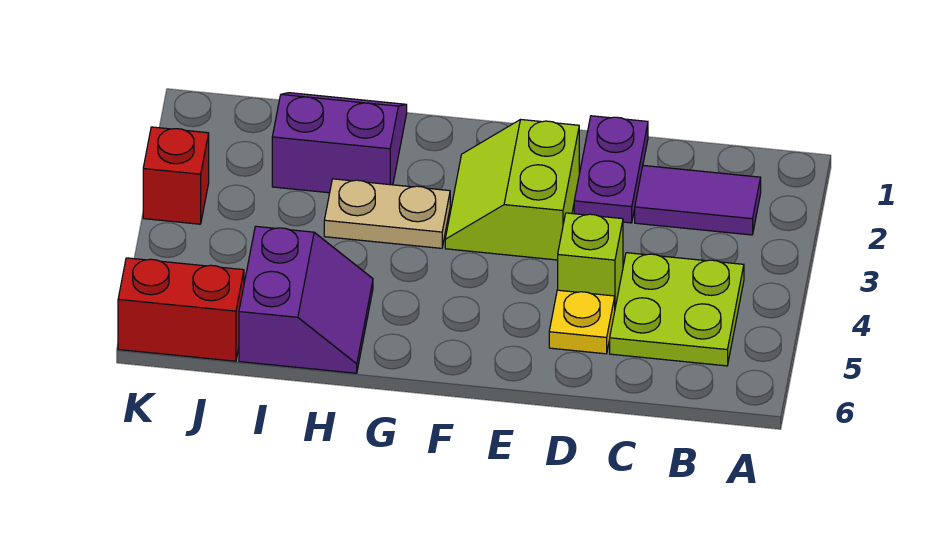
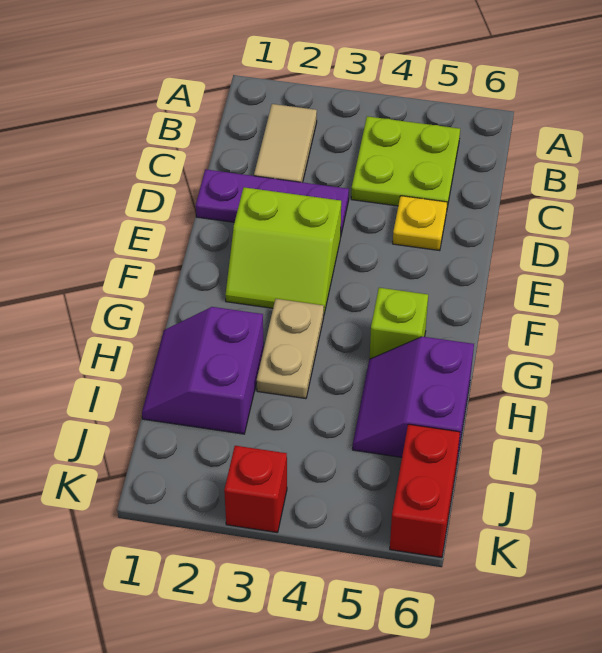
purple 1x2 tile [635,165,761,235] -> tan 1x2 tile [254,104,317,182]
purple 1x2 plate [574,116,648,223] -> purple 1x3 plate [196,169,349,234]
lime 1x1 brick [558,213,623,307] -> lime 1x1 brick moved to [370,288,428,359]
purple 2x2 slope [239,226,373,373] -> purple 2x2 slope turned to [353,337,474,460]

